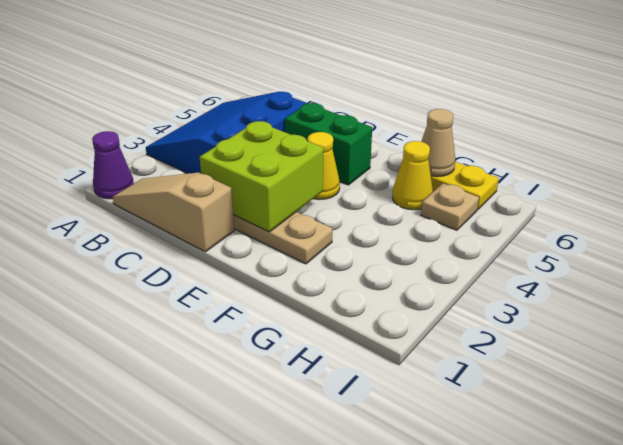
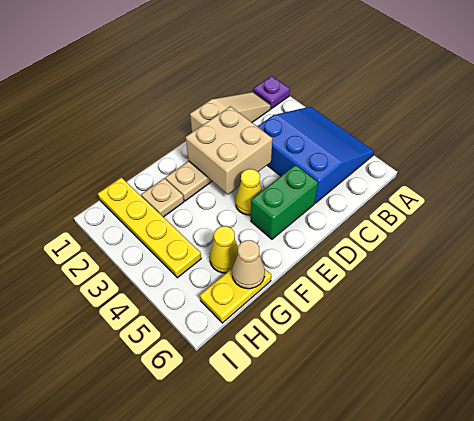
purple 1x1 cone [92,131,134,199] -> purple 1x1 plate [253,76,290,109]
lime 2x2 brick [200,121,323,232] -> tan 2x2 brick [186,106,272,194]
none -> yellow 1x4 plate [98,177,201,278]
tan 1x1 plate [421,183,479,230] -> tan 1x1 plate moved to [141,178,184,217]

